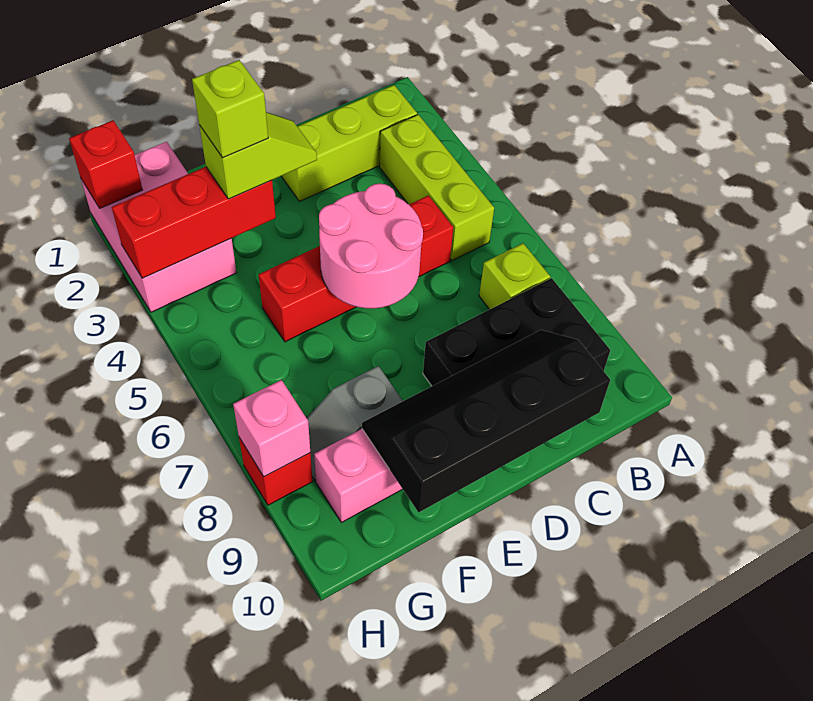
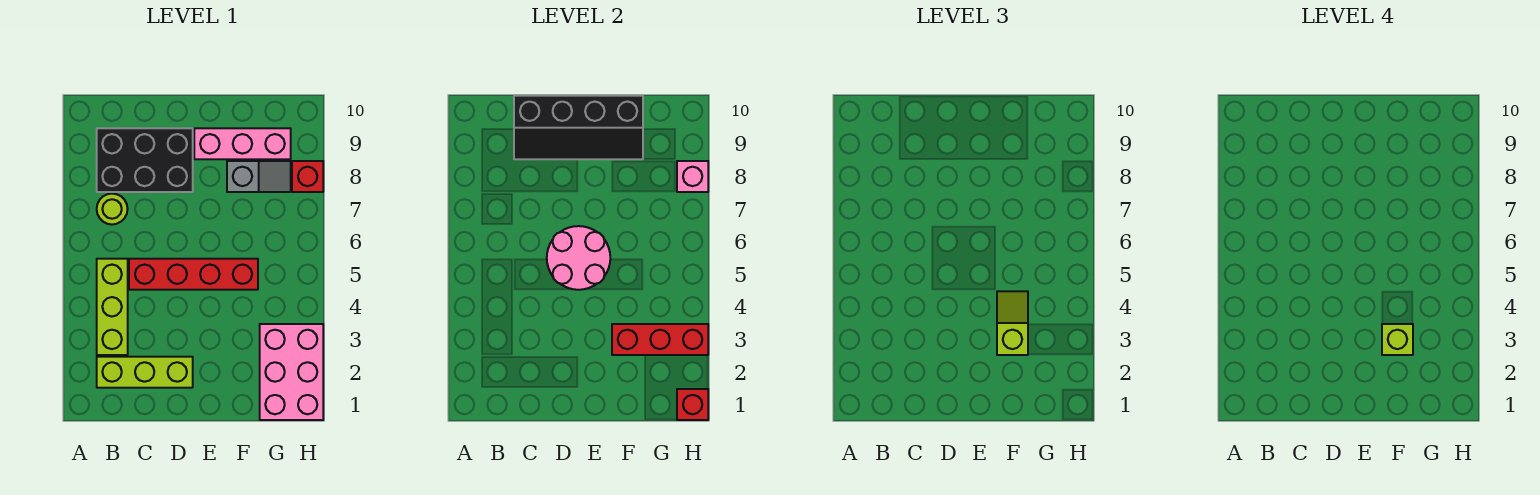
lime 1x1 brick [479,243,550,310] -> lime 1x1 round brick [97,194,128,224]
lime 1x2 slope [199,112,317,199] -> lime 1x2 slope turned to [997,291,1028,355]

